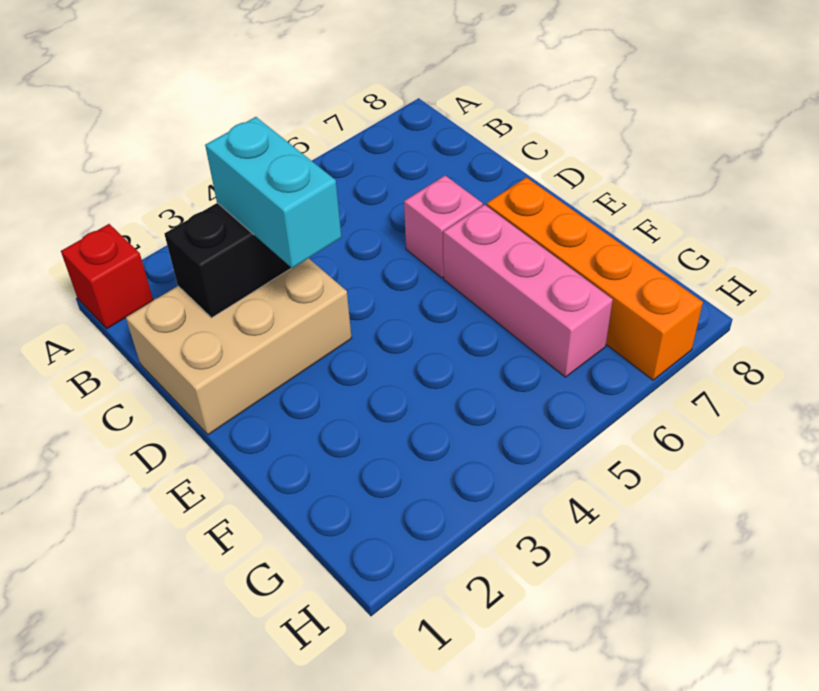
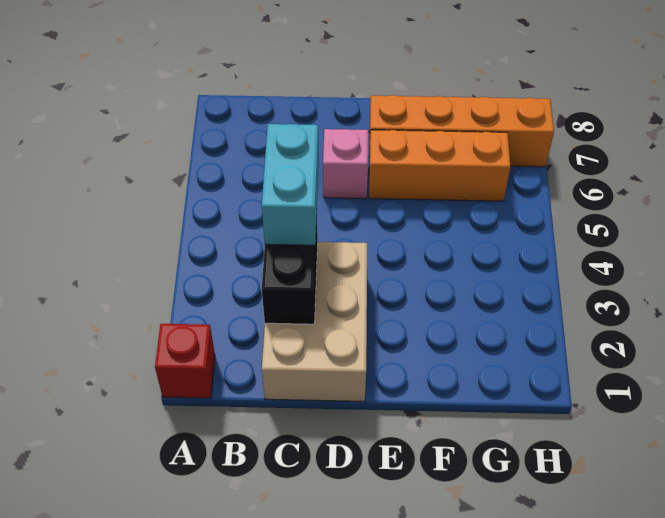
cyan 1x2 brick [205,117,341,268] -> cyan 1x2 brick turned to [262,124,319,245]
pink 1x3 brick [443,204,613,377] -> orange 1x3 brick [369,130,510,201]

